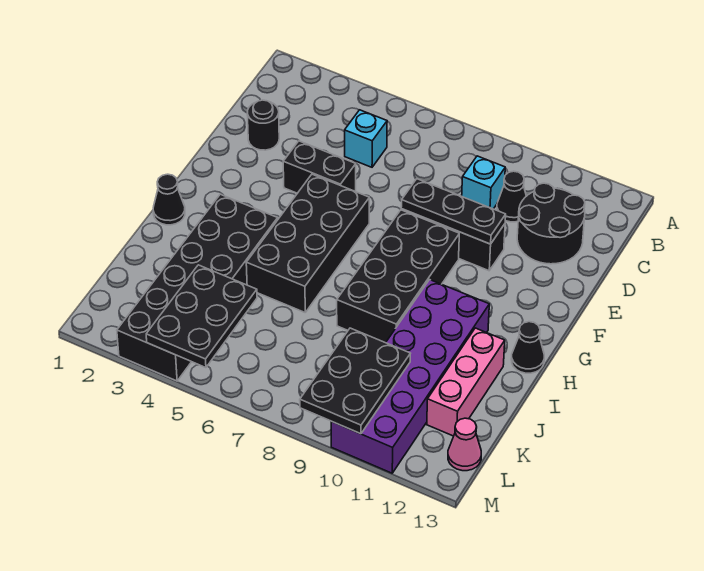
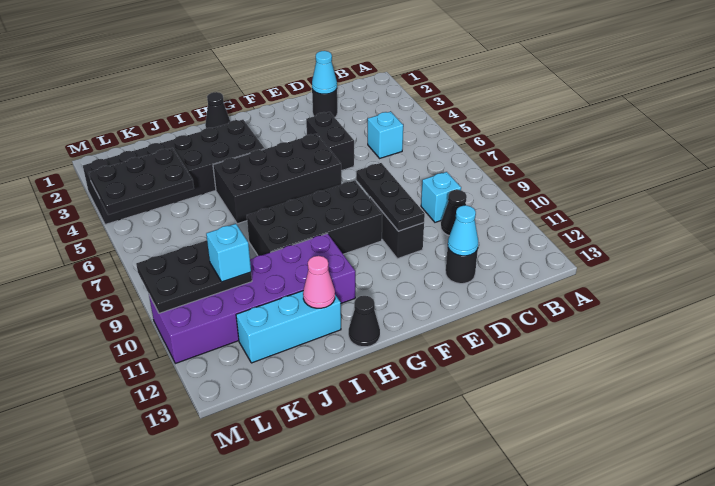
black 2x2 round brick [517,183,585,264] -> black 1x1 round brick [446,247,478,284]
none -> cyan 1x1 cone [312,51,337,94]
none -> cyan 1x1 cone [448,205,478,256]
pink 1x3 brick [427,328,505,436] -> cyan 1x3 brick [236,291,341,363]
none -> cyan 1x1 brick [206,224,251,282]
pink 1x1 cone [448,418,481,471] -> pink 1x1 cone moved to [303,256,335,308]

